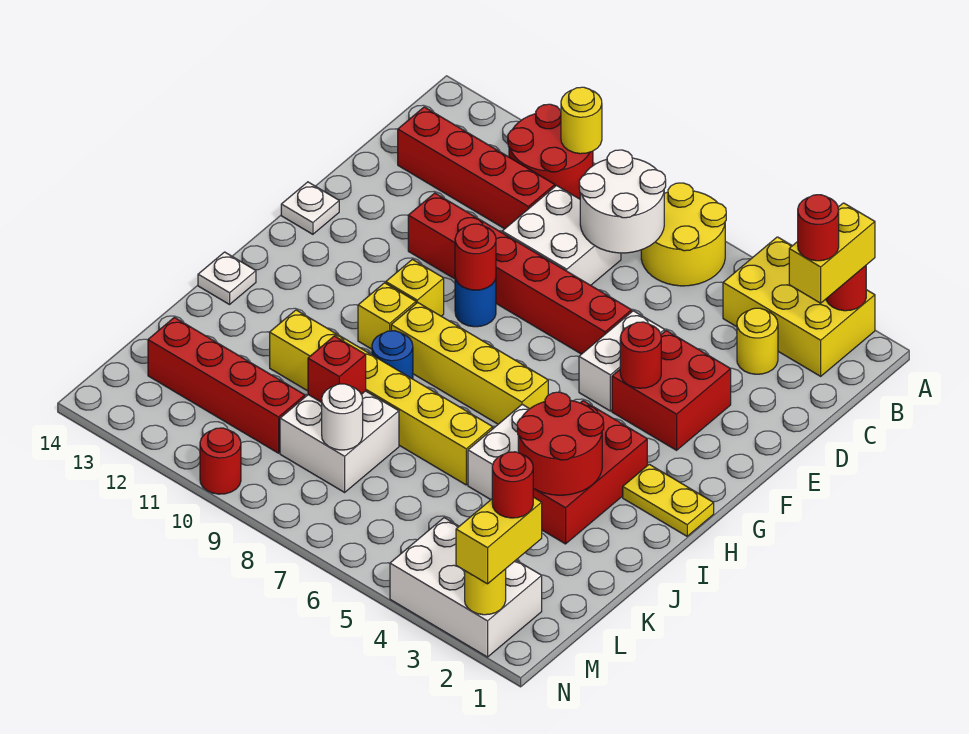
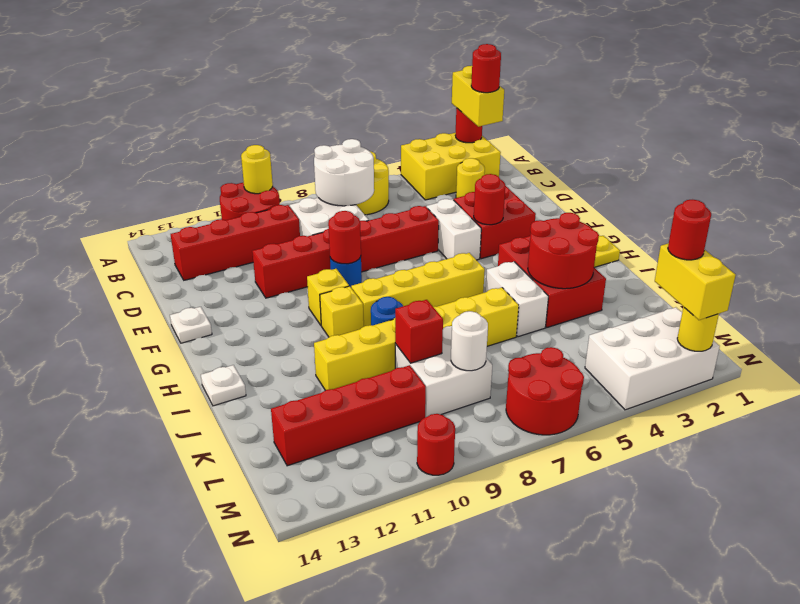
none -> red 2x2 round brick [506,347,584,435]

